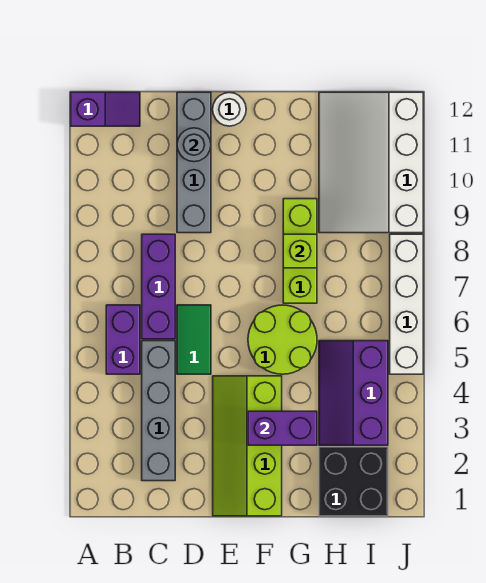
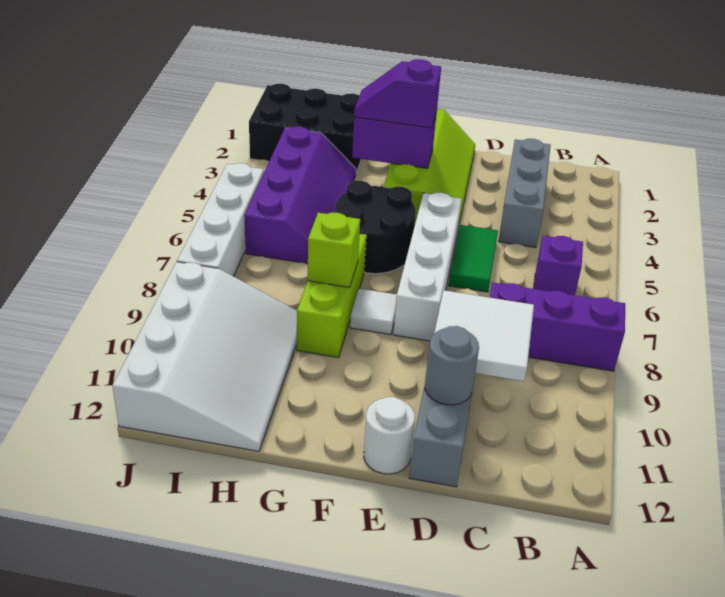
purple 1x2 slope [71,92,140,126] -> purple 1x2 slope moved to [354,59,441,128]
purple 1x2 brick [106,305,140,374] -> purple 1x1 brick [533,236,583,295]
grey 1x4 brick [142,341,175,481] -> grey 1x3 brick [498,139,551,248]
purple 1x3 brick [142,234,175,339] -> purple 1x3 brick turned to [490,282,625,371]
none -> white 2x2 tile [434,290,534,381]
none -> white 1x4 brick [393,193,462,341]
lime 2x2 round brick [248,305,317,374] -> black 2x2 round brick [335,181,416,274]
none -> white 1x1 tile [350,288,397,335]
black 2x2 brick [319,447,388,516] -> black 2x3 brick [249,84,361,173]
purple 2x3 slope [319,341,388,445] -> purple 2x4 slope [244,127,356,264]

